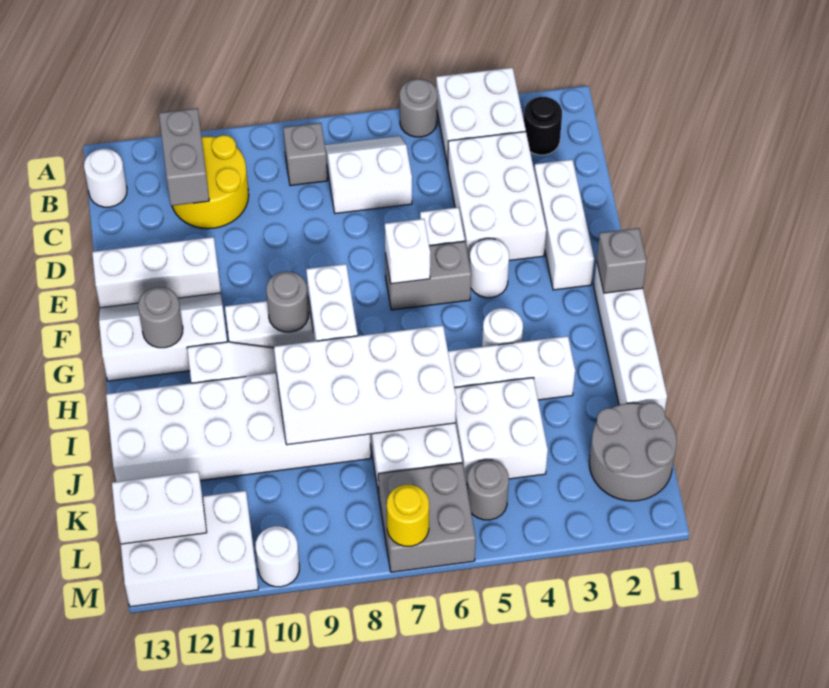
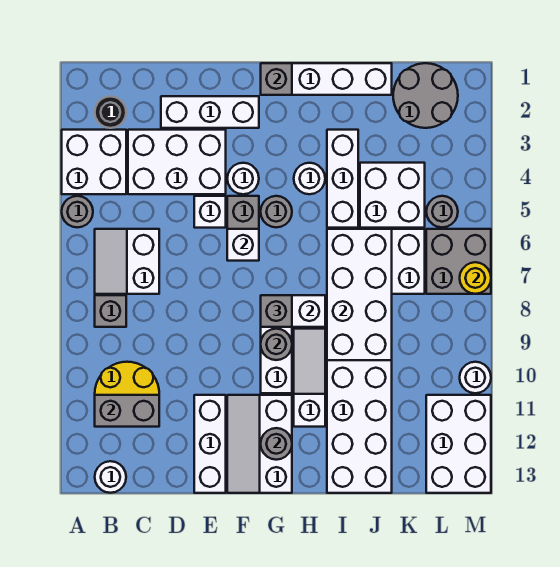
none -> grey 1x1 round brick [261,196,292,227]
none -> grey 1x1 brick [261,295,292,327]
white 1x2 brick [112,472,207,544] -> none

